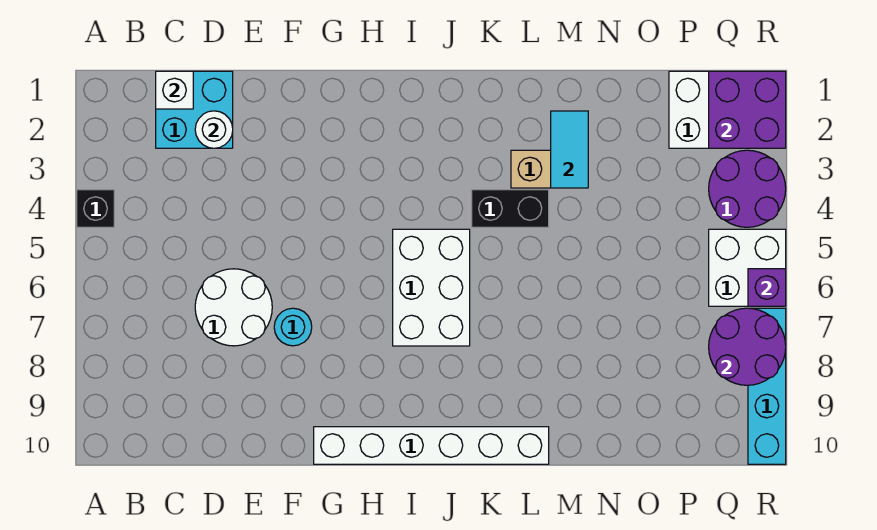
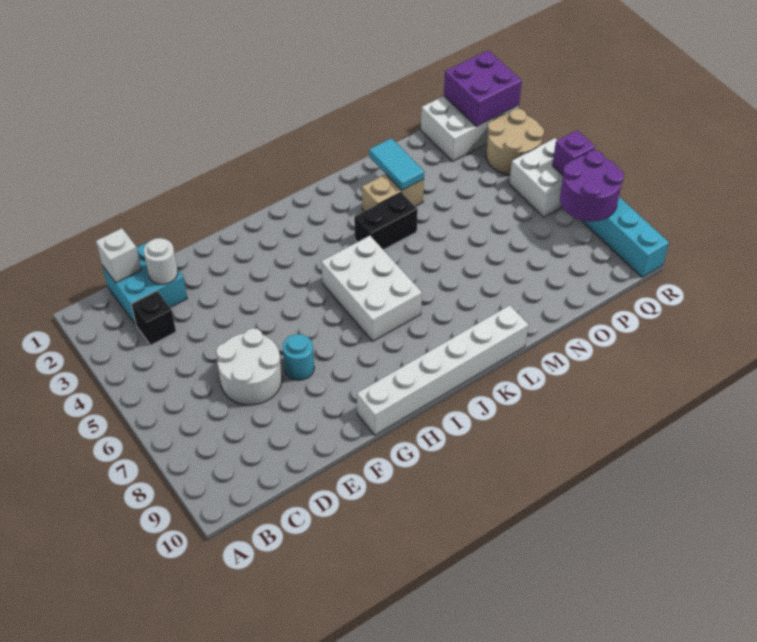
black 1x1 brick [77,190,114,227] -> black 1x1 brick moved to [131,291,176,345]
purple 2x2 round brick [709,150,786,227] -> tan 2x2 round brick [486,109,544,175]

